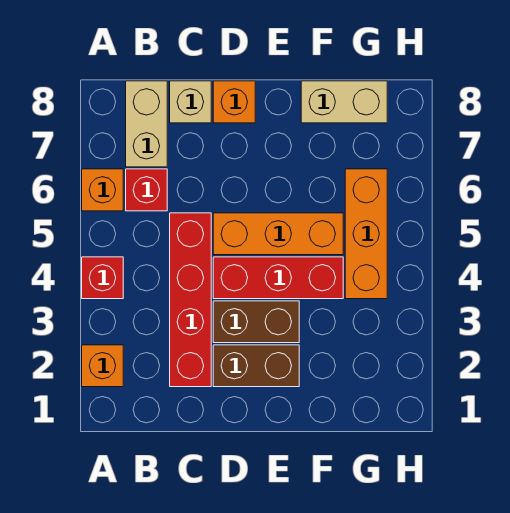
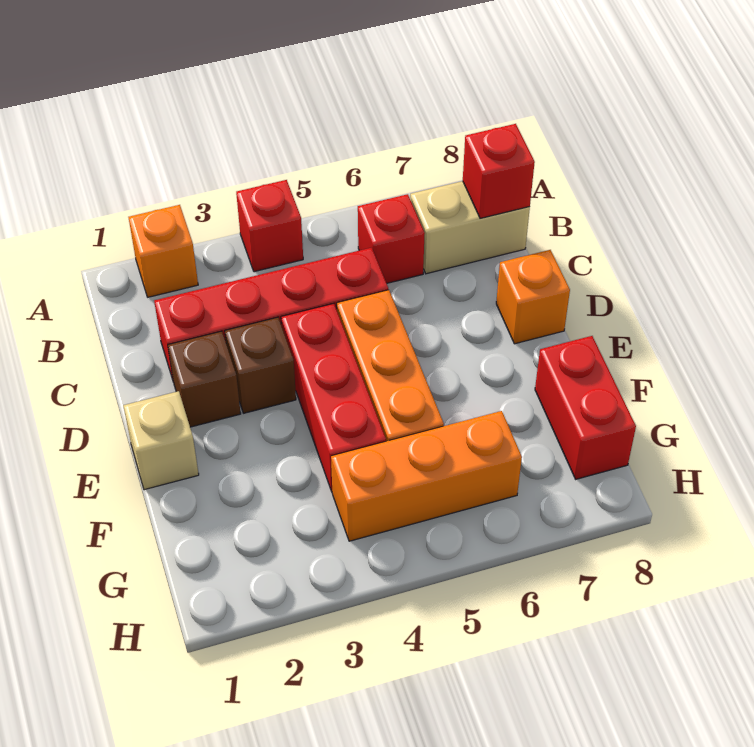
orange 1x1 brick [82,169,123,211] -> none
none -> red 1x1 brick [463,124,535,218]
tan 1x1 brick [170,81,211,123] -> tan 1x1 brick moved to [123,391,199,490]
brown 1x2 brick [213,345,299,387] -> brown 1x1 brick [168,331,241,427]
brown 1x2 brick [213,301,299,343] -> brown 1x1 brick [225,317,296,413]
tan 1x2 brick [301,81,387,123] -> red 1x2 brick [535,336,636,479]

